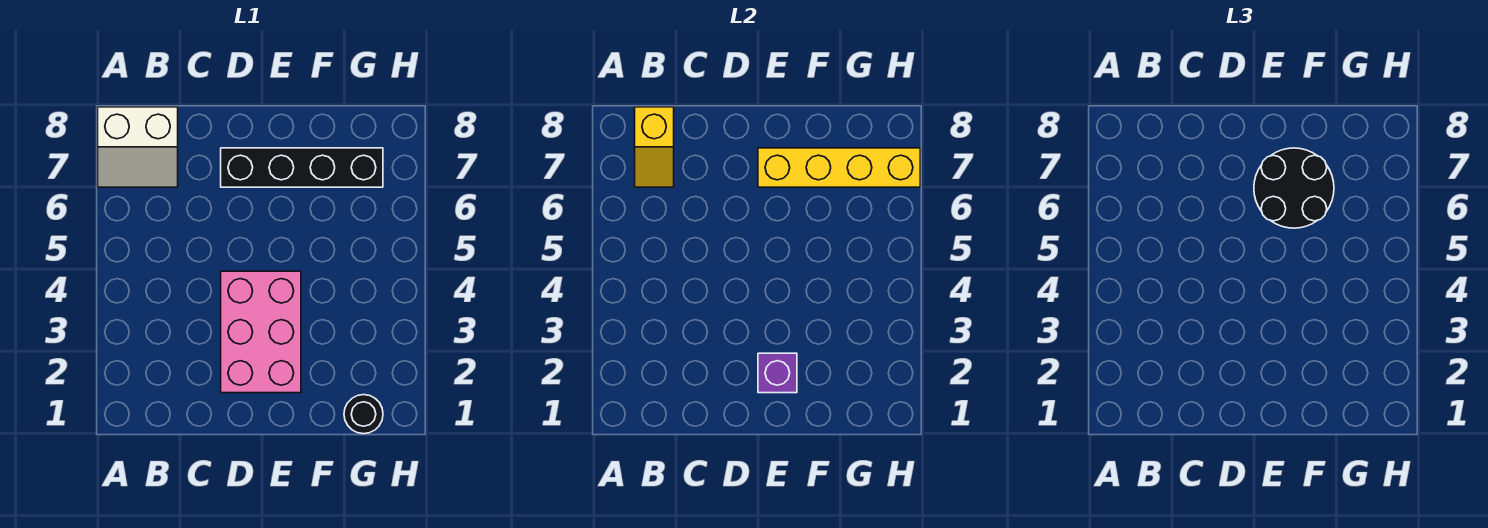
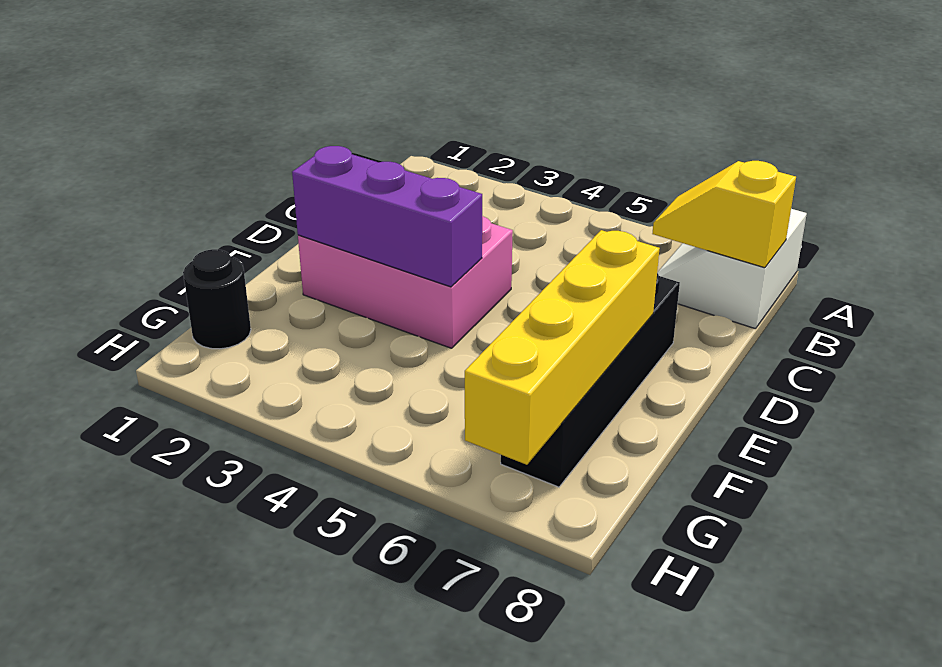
purple 1x1 brick [758,353,797,393] -> purple 1x3 brick [292,146,482,287]
black 2x2 round brick [1254,148,1334,228] -> none

